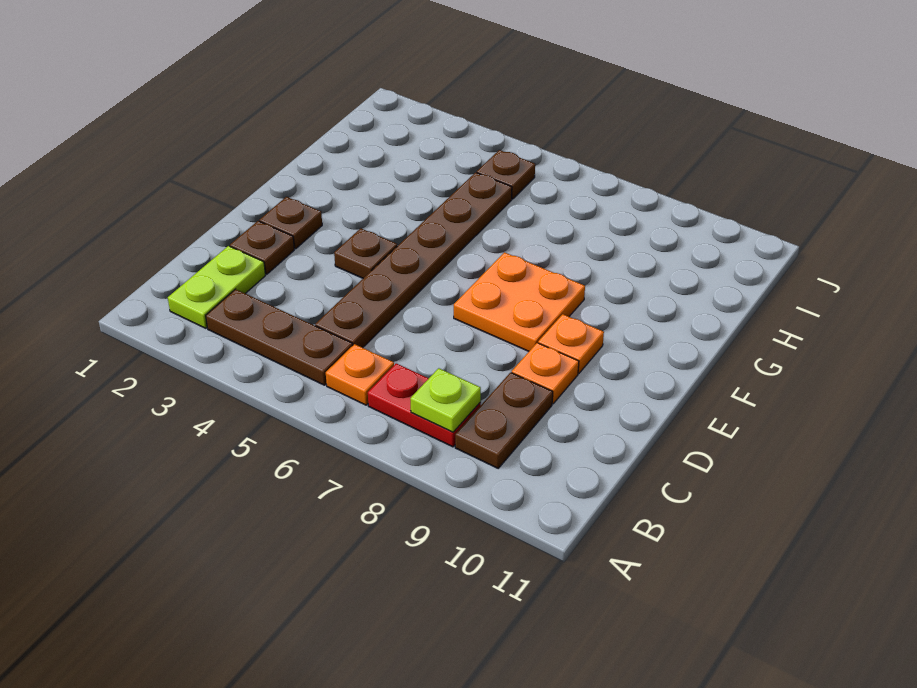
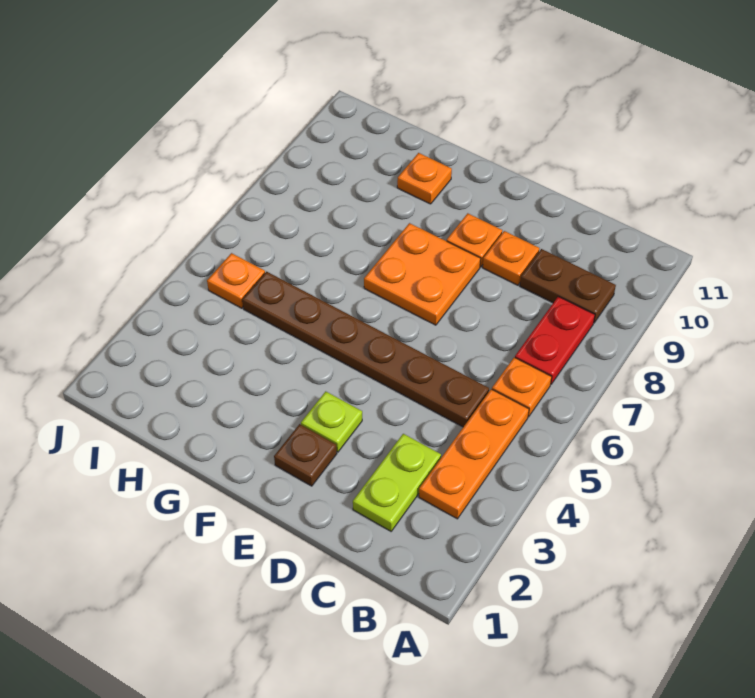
lime 1x2 plate [168,246,265,328] -> lime 1x2 plate turned to [353,434,441,531]
brown 1x3 plate [206,289,353,385] -> orange 1x3 plate [419,389,529,519]
lime 1x1 plate [410,368,481,432] -> lime 1x1 plate moved to [301,391,362,452]
brown 1x1 plate [230,221,294,274] -> none
brown 1x1 plate [334,228,397,278] -> none
none -> orange 1x1 plate [397,153,452,204]
brown 1x1 plate [477,150,535,199] -> orange 1x1 plate [207,253,265,308]

